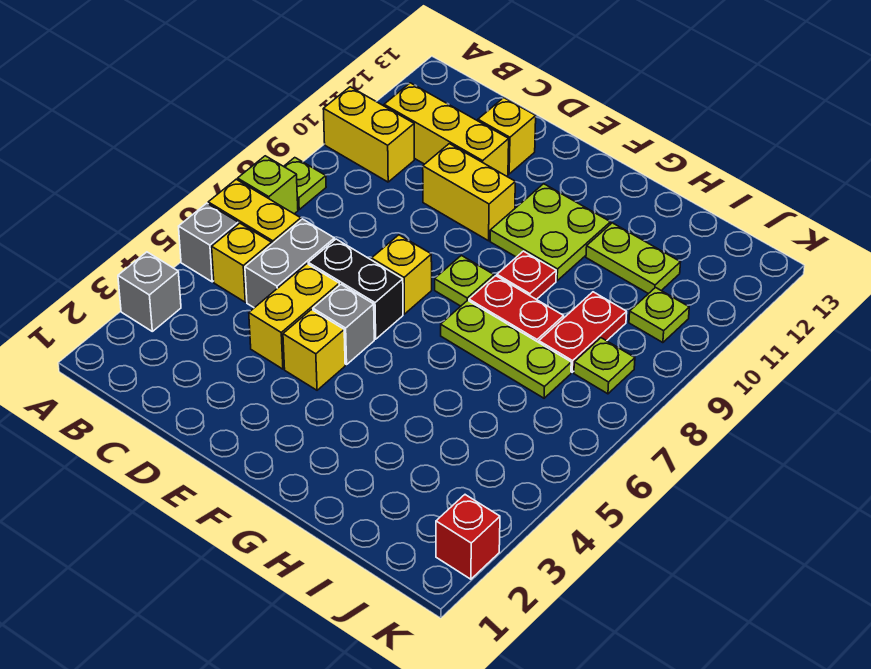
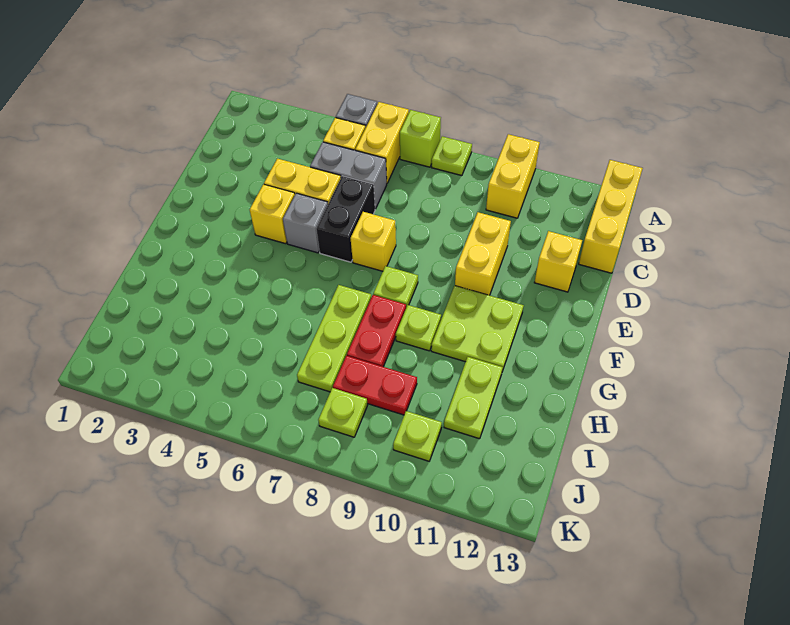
grey 1x1 brick [118,252,181,331] -> none
yellow 1x3 brick [384,83,509,176] -> yellow 1x3 brick moved to [579,160,643,273]
red 1x1 plate [497,251,556,300] -> lime 1x1 plate [396,305,441,351]
red 1x1 brick [436,495,500,579] -> none

